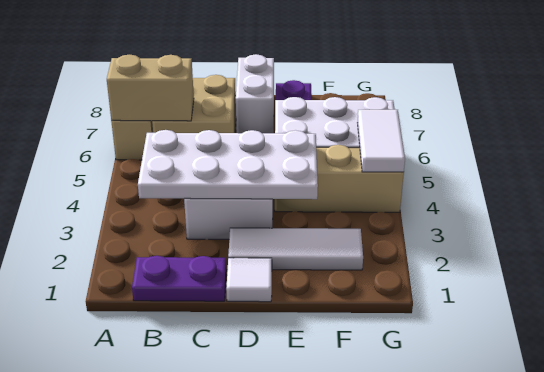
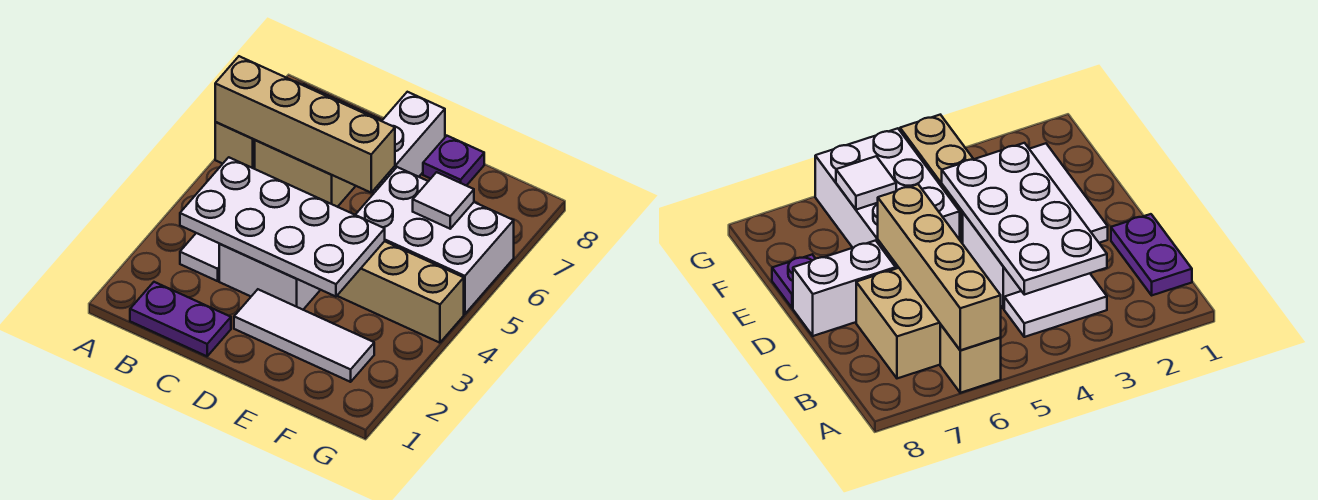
tan 1x2 brick [107,55,194,121] -> tan 1x4 brick [215,56,395,193]
white 1x1 tile [226,258,272,302] -> white 1x1 tile moved to [413,172,474,229]
white 1x2 tile [358,110,405,172] -> white 1x2 tile moved to [180,233,219,281]

